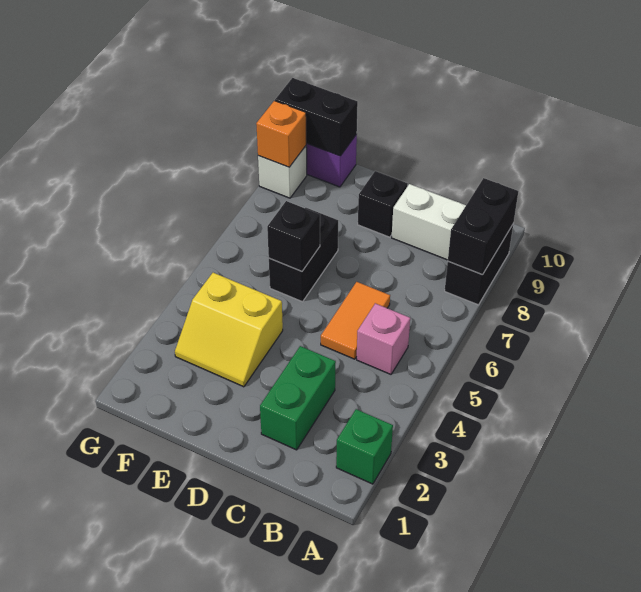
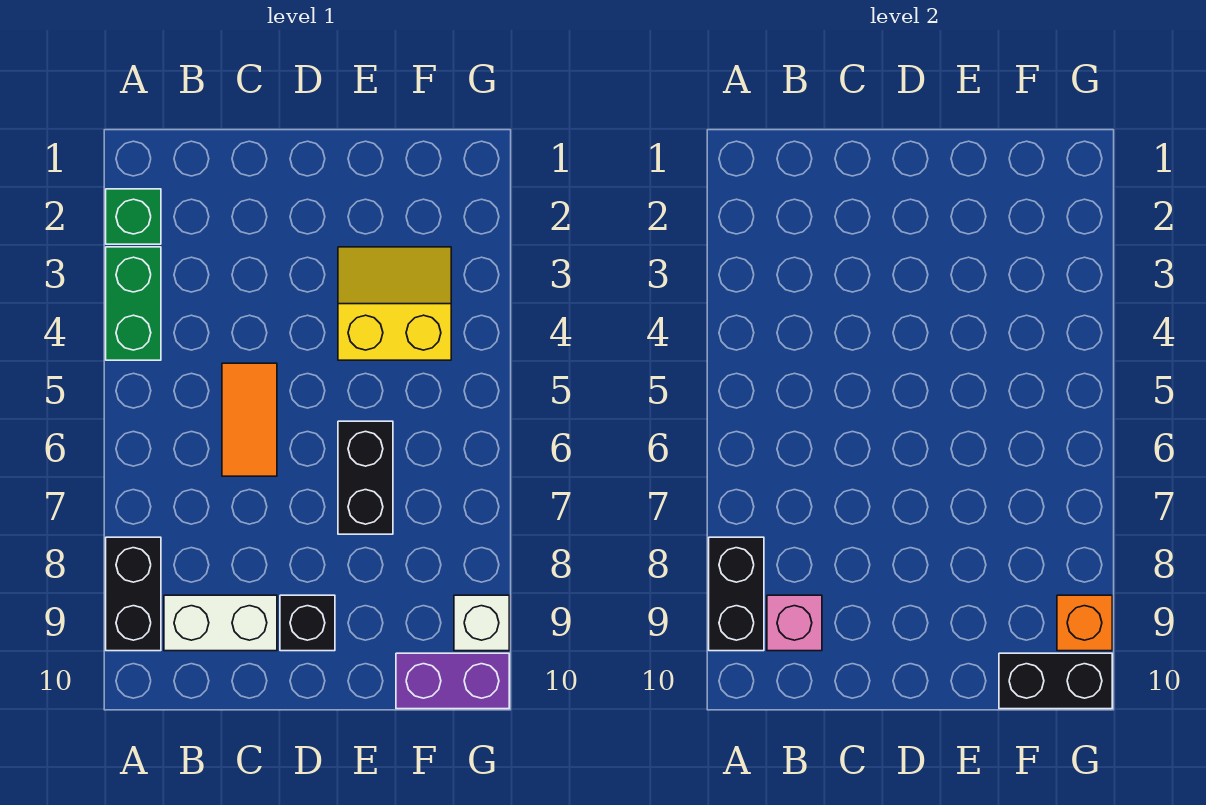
pink 1x1 brick [357,303,410,374] -> pink 1x1 brick moved to [767,595,822,651]
green 1x2 brick [260,346,336,450] -> green 1x2 brick moved to [106,247,161,360]
black 1x1 brick [267,201,320,271] -> none

